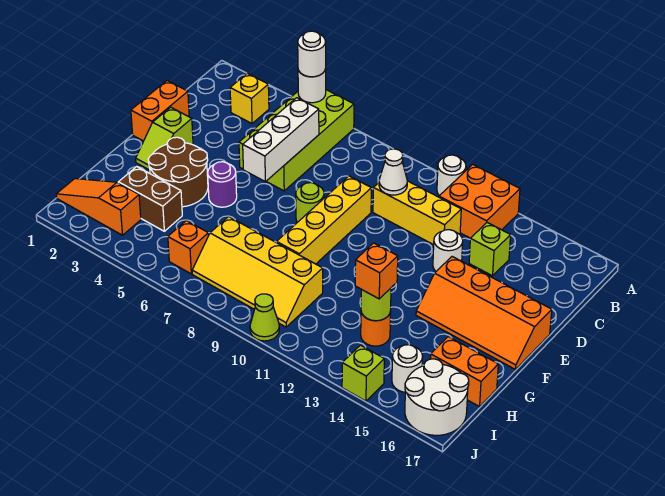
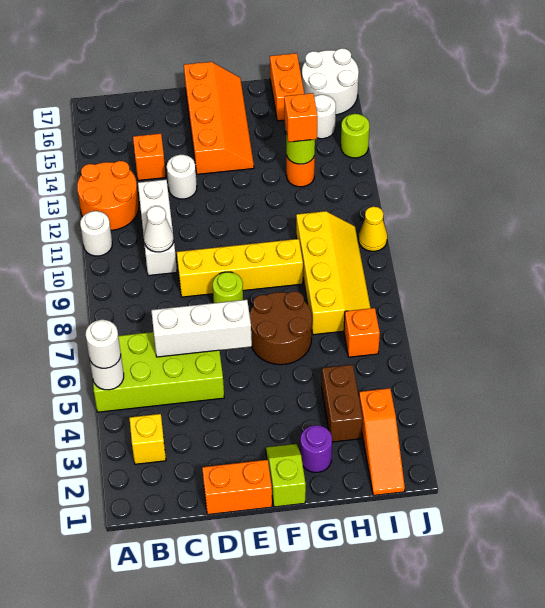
orange 2x2 brick [439,165,520,238] -> orange 2x2 round brick [77,161,139,230]
yellow 1x3 brick [373,181,461,245] -> white 1x3 brick [138,180,177,276]
lime 1x1 brick [469,223,511,276] -> orange 1x1 brick [133,134,166,180]
lime 1x2 slope [136,107,193,170] -> lime 1x2 slope turned to [266,444,306,507]
brown 2x2 round brick [148,137,208,207] -> brown 2x2 round brick moved to [250,291,312,365]
purple 1x1 round brick [208,162,237,207] -> purple 1x1 round brick moved to [300,425,332,472]
lime 1x1 cone [250,294,279,341] -> yellow 1x1 cone [358,207,387,251]
lime 1x1 brick [342,345,384,401] -> lime 1x1 round brick [341,114,369,158]

